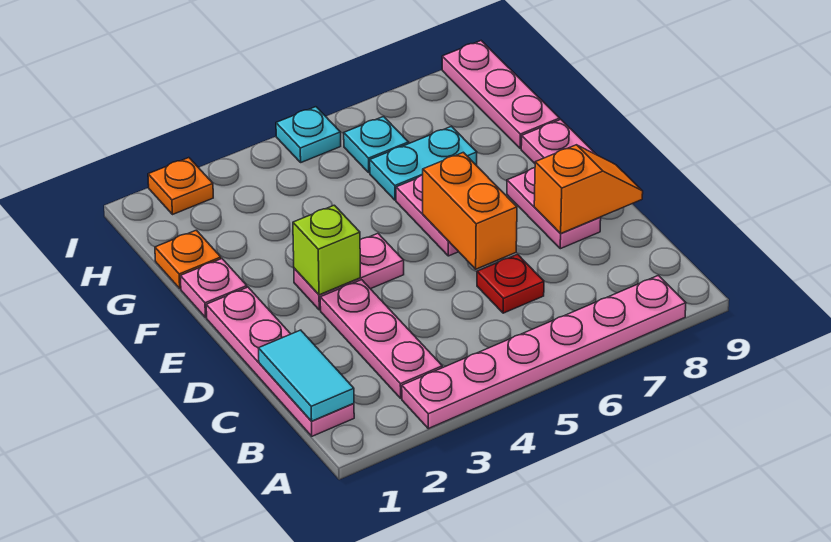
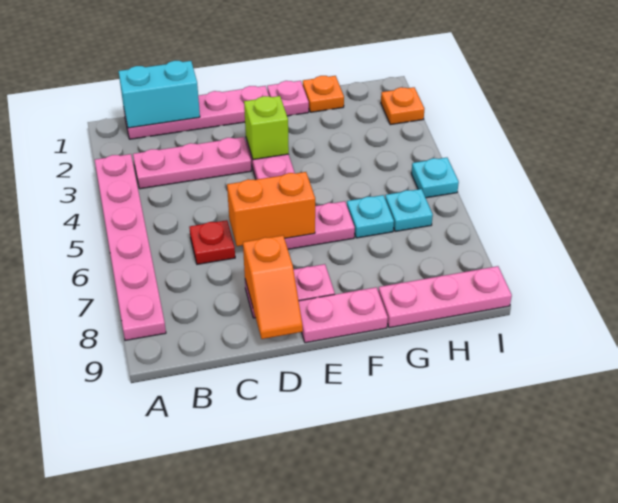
cyan 1x2 tile [258,330,354,421] -> cyan 1x2 brick [119,61,200,128]
cyan 1x2 plate [370,126,477,200] -> cyan 1x1 plate [347,195,394,238]

